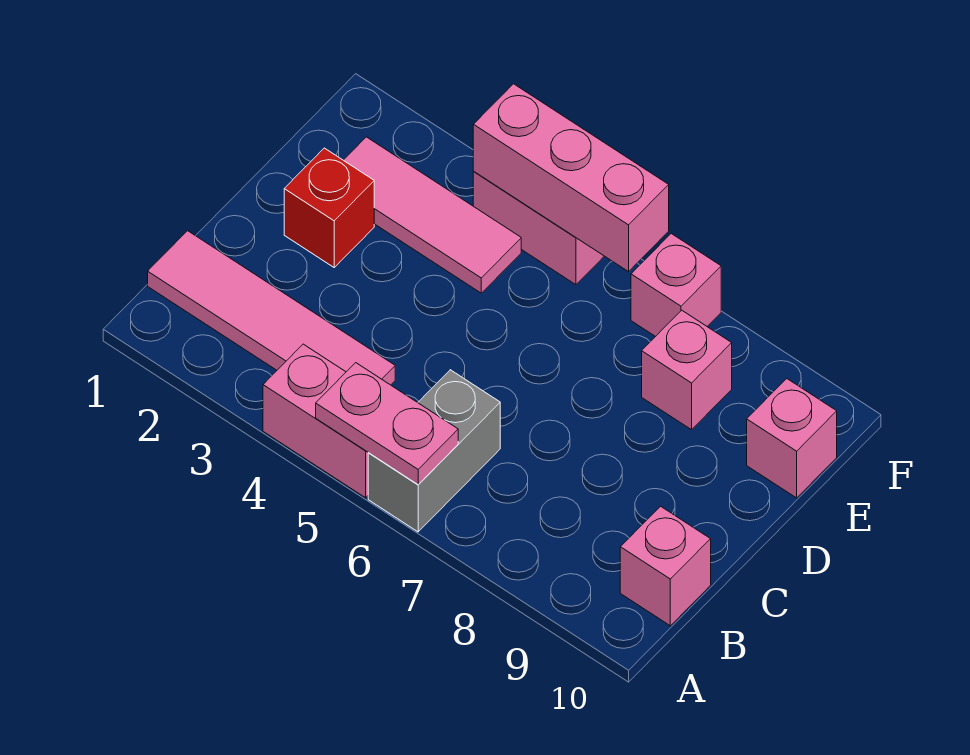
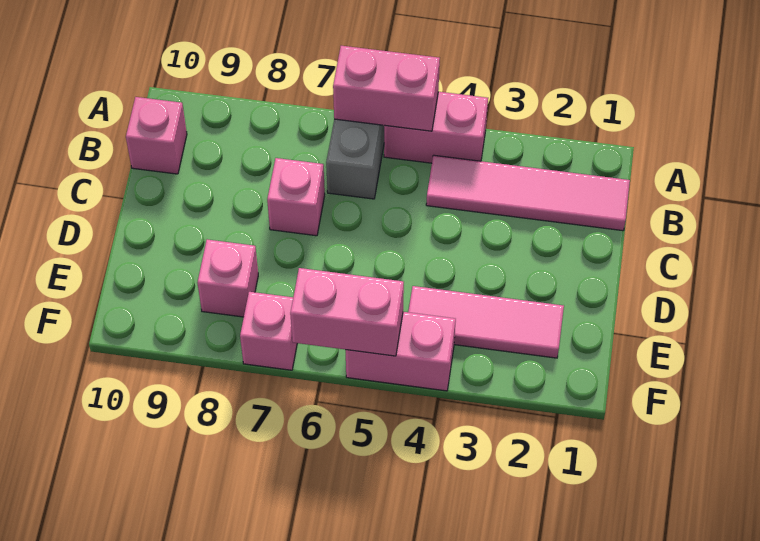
pink 1x2 plate [316,363,458,485] -> pink 1x2 brick [333,46,440,131]
red 1x1 brick [284,148,374,267] -> none
pink 1x1 brick [747,379,837,498] -> pink 1x1 brick moved to [267,158,325,236]
pink 1x3 brick [473,84,669,272] -> pink 1x2 brick [290,268,404,356]

